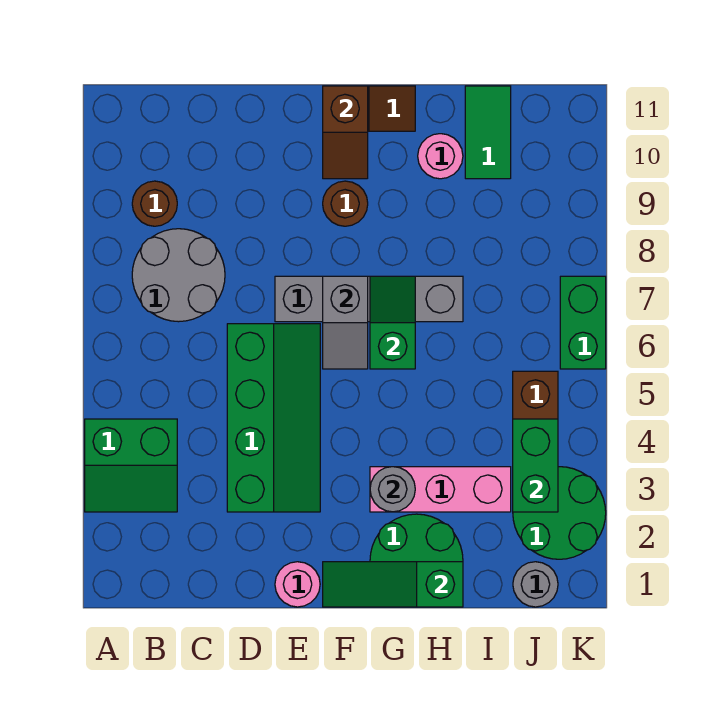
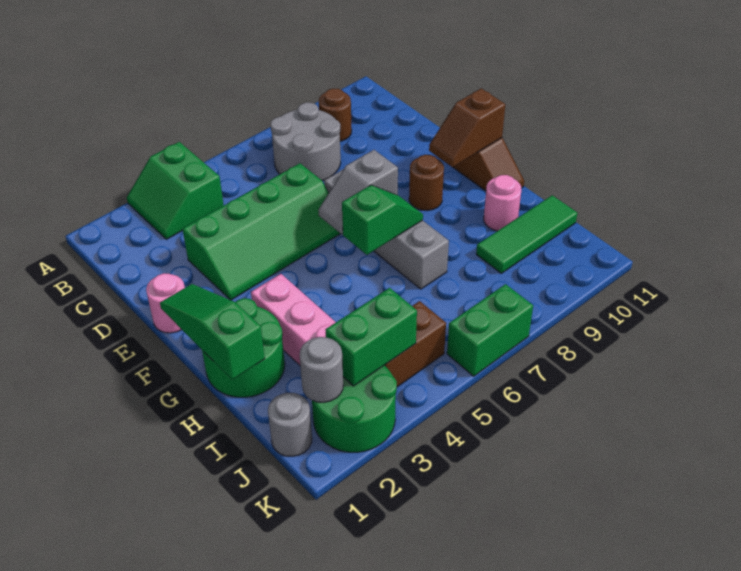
grey 1x1 round brick [370,467,415,512] -> grey 1x1 round brick moved to [300,337,343,402]
green 1x2 tile [465,86,511,179] -> green 1x3 tile [476,195,577,273]

